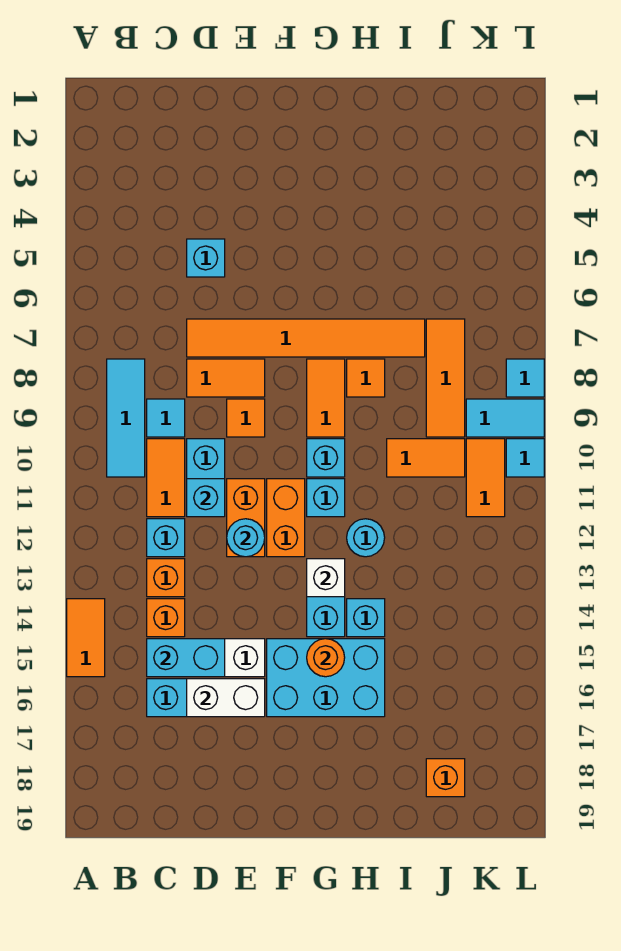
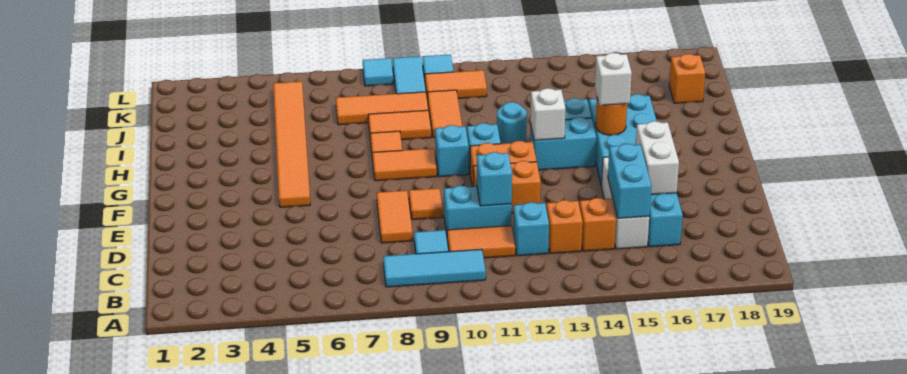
orange 1x2 tile [67,599,105,677] -> orange 1x2 tile moved to [368,110,431,140]
cyan 1x1 brick [187,239,225,277] -> none
orange 1x6 tile [187,319,425,357] -> orange 1x6 tile moved to [273,81,310,207]
cyan 1x1 round brick [227,519,265,557] -> none
none -> white 1x1 brick [595,53,632,105]

